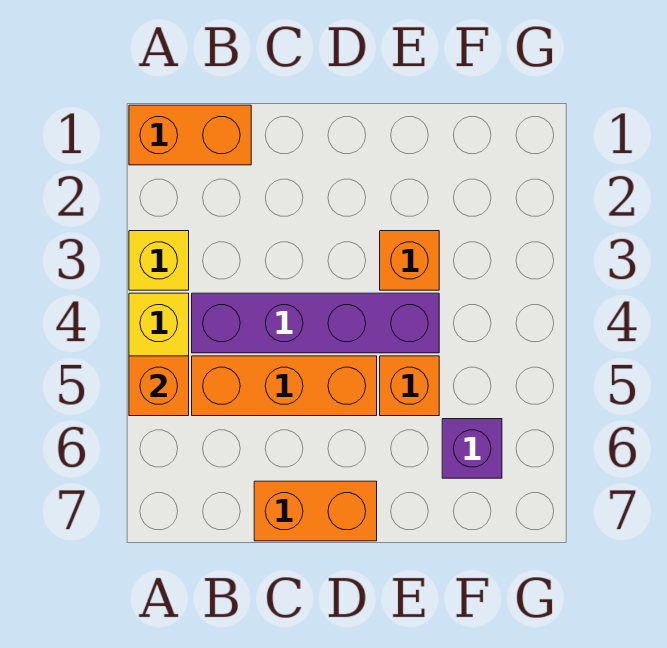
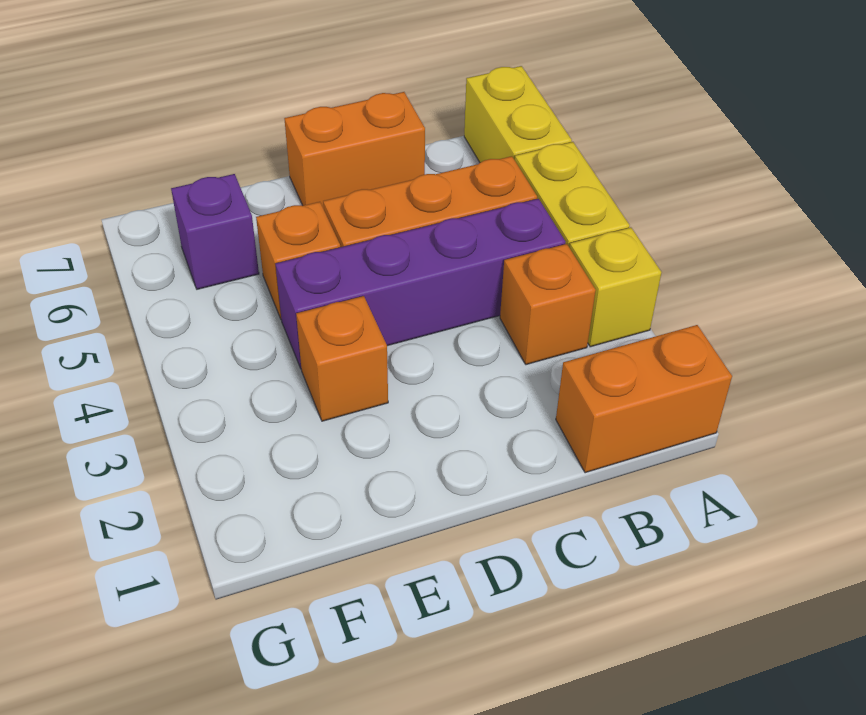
orange 1x1 brick [129,356,189,416] -> orange 1x1 brick moved to [500,244,596,365]
none -> yellow 1x2 brick [464,66,572,163]

